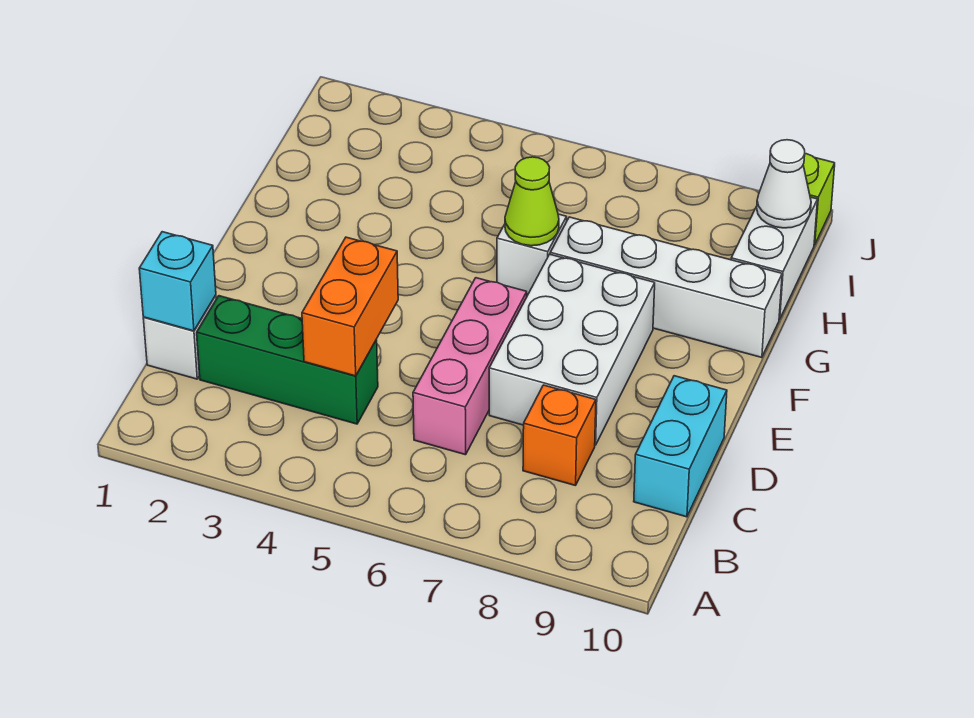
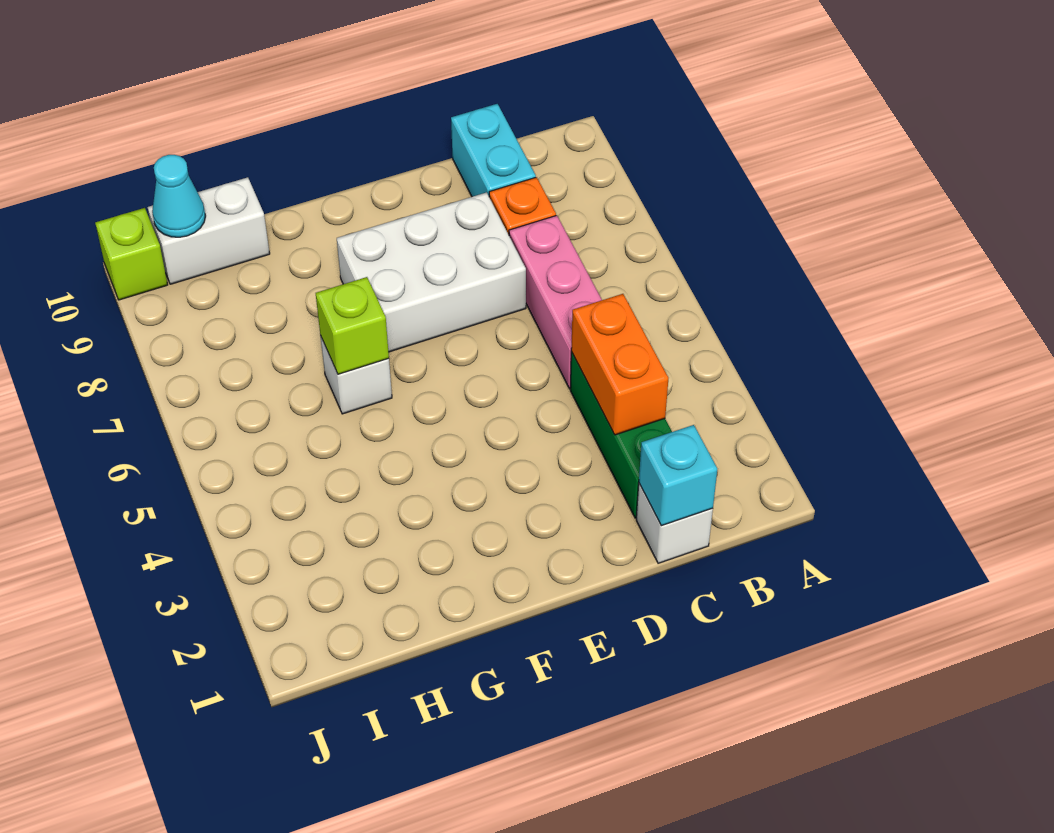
orange 1x2 brick [302,237,398,376] -> orange 1x2 brick turned to [571,294,668,435]
pink 1x3 brick [413,278,527,455] -> pink 1x3 brick turned to [509,215,602,389]
cyan 1x2 brick [634,376,727,517] -> cyan 1x2 brick turned to [451,104,536,197]
lime 1x1 cone [505,157,559,246] -> lime 1x1 brick [316,277,389,374]
white 1x4 brick [550,217,782,358] -> none
white 1x1 cone [757,140,811,228] -> cyan 1x1 cone [152,155,205,237]

